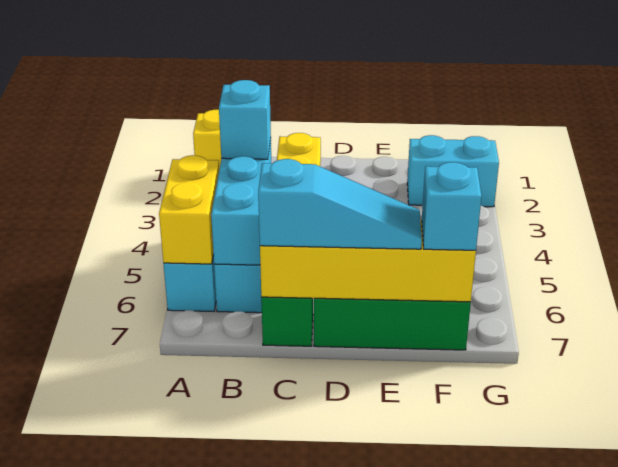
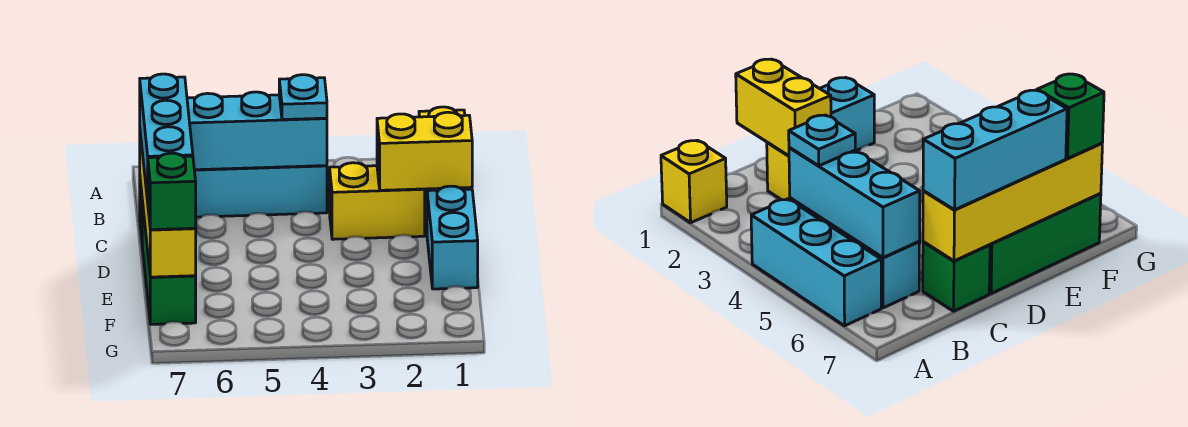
yellow 1x2 brick [159,155,219,264] -> yellow 1x2 brick moved to [377,112,472,190]
cyan 1x1 brick [219,80,271,159] -> cyan 1x1 plate [279,75,327,120]
cyan 1x3 slope [258,159,422,249] -> cyan 1x3 brick [140,74,193,201]
cyan 1x2 brick [407,135,499,207] -> cyan 1x2 brick moved to [427,186,478,289]
cyan 1x1 brick [422,162,481,250] -> green 1x1 brick [147,153,196,230]

